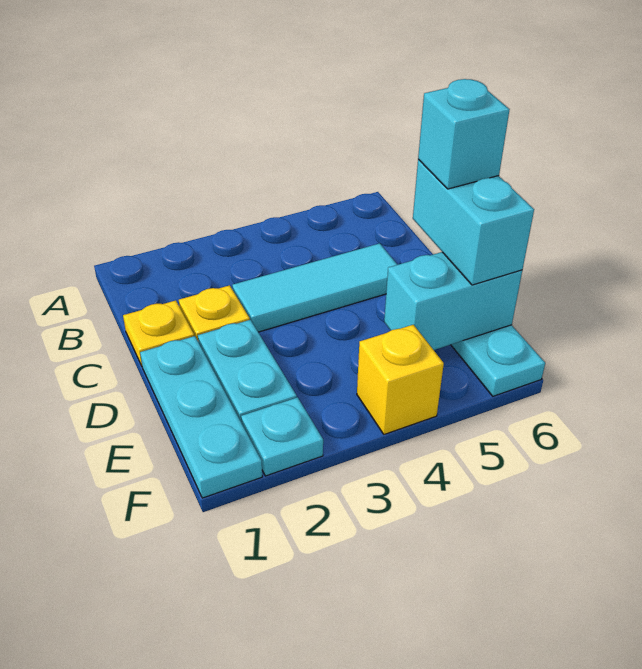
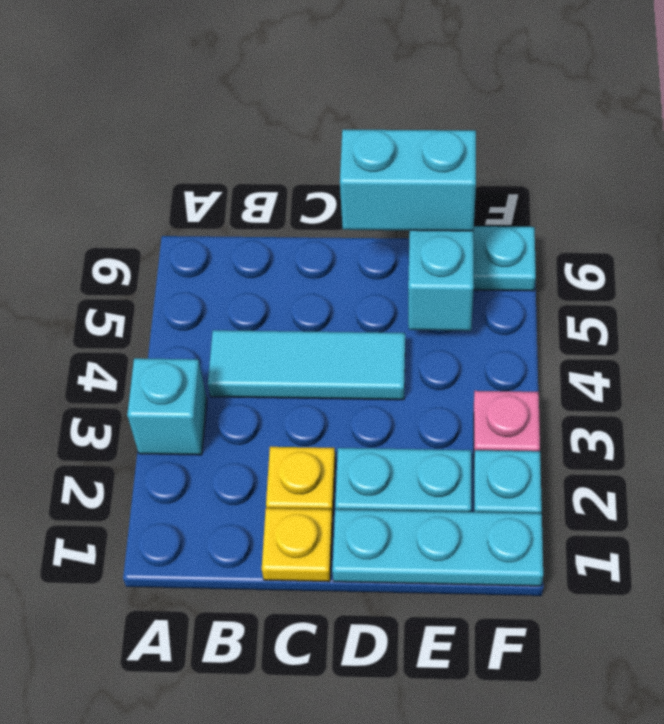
cyan 1x3 tile [232,243,397,332] -> cyan 1x3 tile turned to [208,330,405,400]
cyan 1x1 brick [418,79,510,189] -> cyan 1x1 brick moved to [127,358,207,455]
none -> pink 1x1 plate [474,391,540,452]
yellow 1x1 brick [357,325,444,434] -> none

